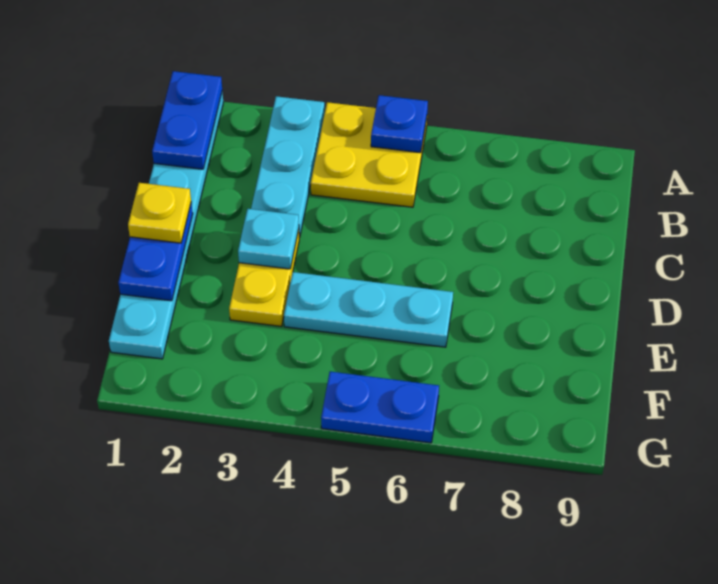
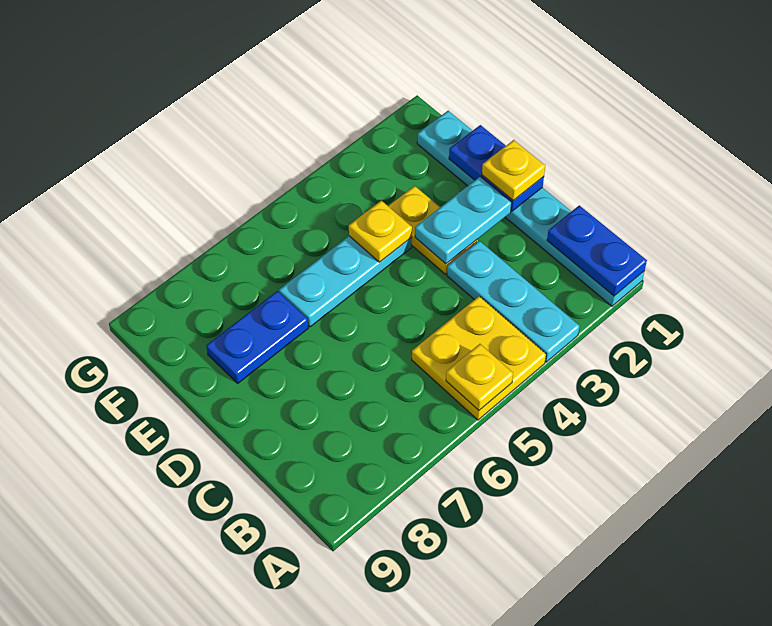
blue 1x1 plate [371,95,428,153] -> yellow 1x1 plate [446,344,513,410]
cyan 1x1 plate [238,209,299,269] -> cyan 1x2 plate [415,176,512,264]
none -> yellow 1x1 plate [349,200,412,262]
blue 1x2 plate [321,372,439,443] -> blue 1x2 plate moved to [206,291,308,383]

